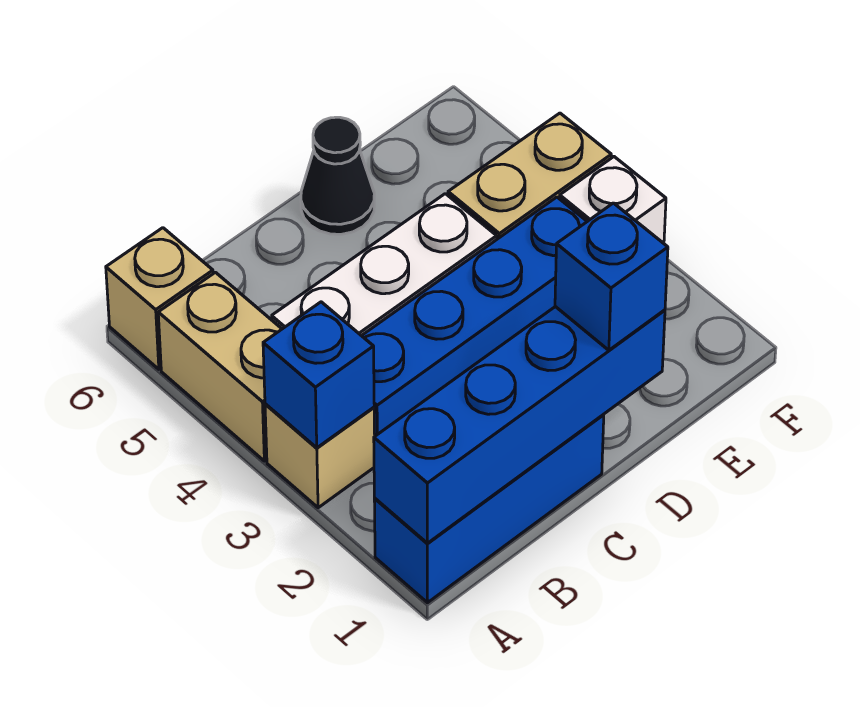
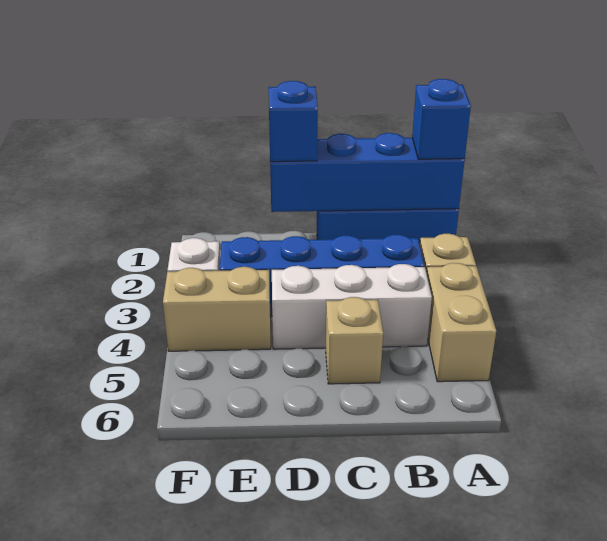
blue 1x1 brick [263,302,374,448] -> blue 1x1 brick moved to [412,79,471,159]
tan 1x1 brick [106,228,213,369] -> tan 1x1 brick moved to [326,297,383,384]
black 1x1 cone [301,117,374,234] -> none

